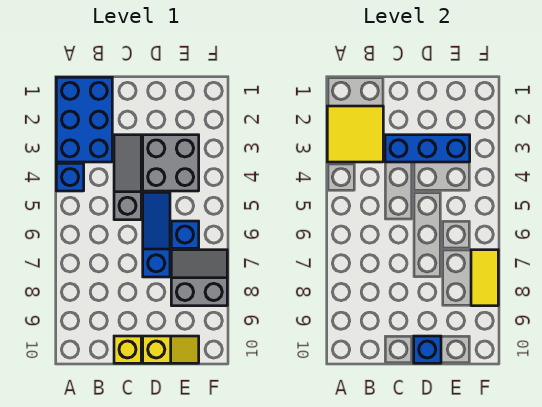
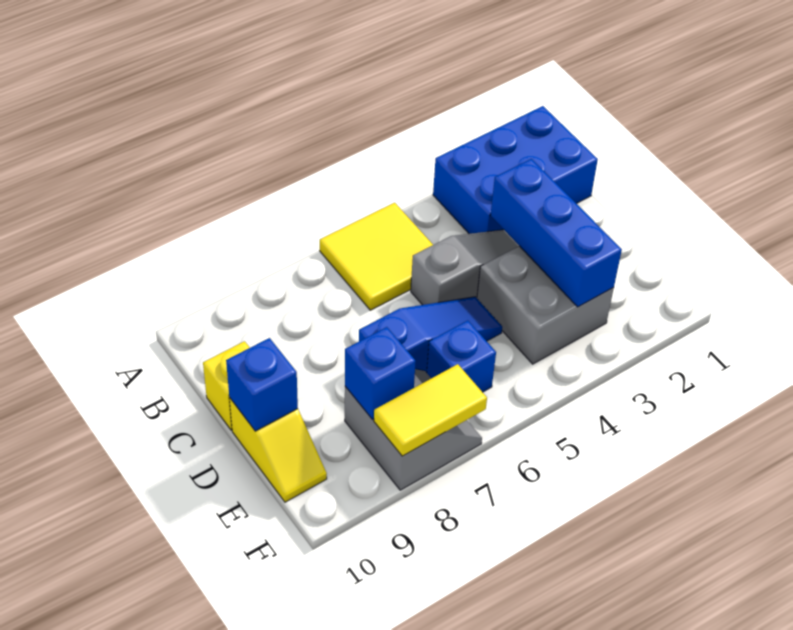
yellow 2x2 tile [327,106,383,162] -> yellow 2x2 tile moved to [320,203,433,310]
blue 1x1 brick [56,163,84,191] -> blue 1x1 brick moved to [345,327,416,419]

